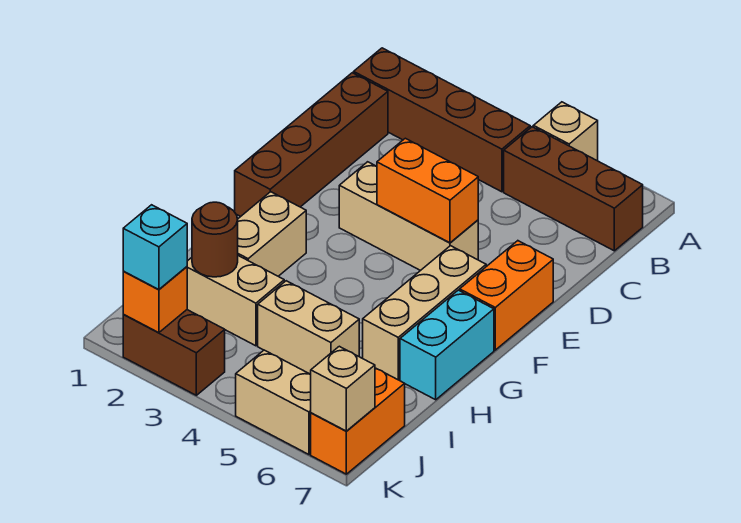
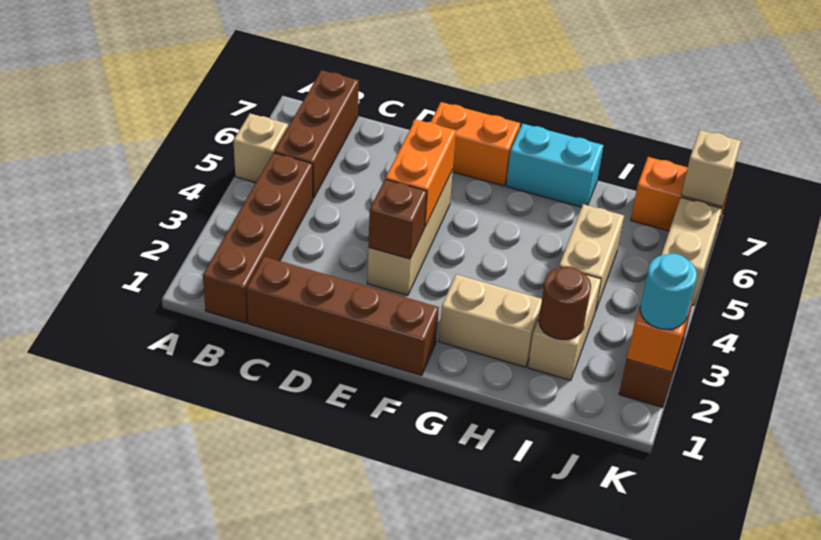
none -> brown 1x1 brick [368,179,427,259]
tan 1x3 brick [363,246,486,380] -> none
cyan 1x1 brick [123,205,187,290] -> cyan 1x1 round brick [640,254,697,329]

